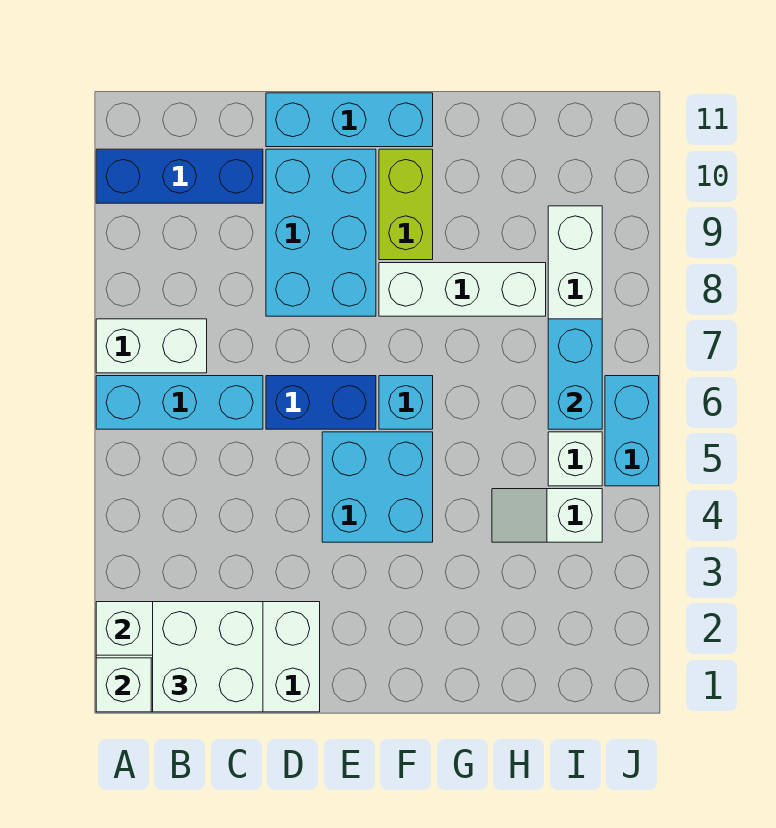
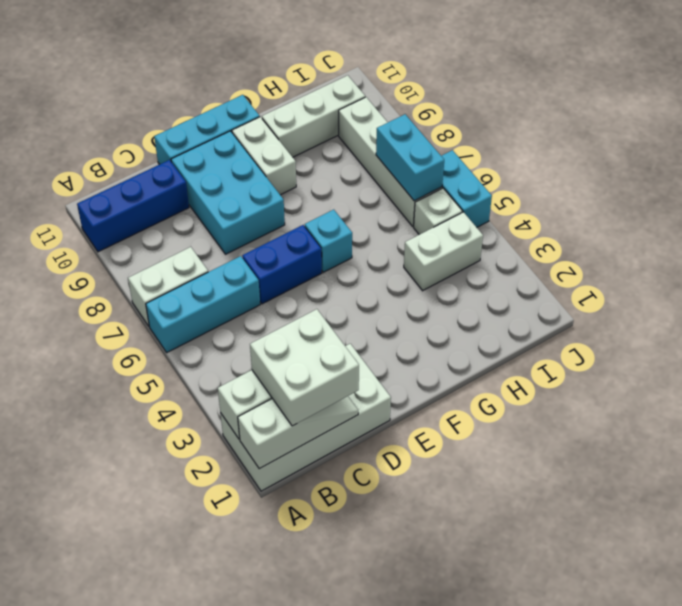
cyan 2x2 brick [322,432,433,542] -> none
white 1x3 brick [379,263,546,316] -> white 1x3 brick moved to [262,75,365,157]
lime 1x2 brick [379,149,433,260] -> white 1x2 brick [232,117,296,195]
white 1x2 slope [492,489,602,542] -> white 1x2 brick [404,212,483,291]

